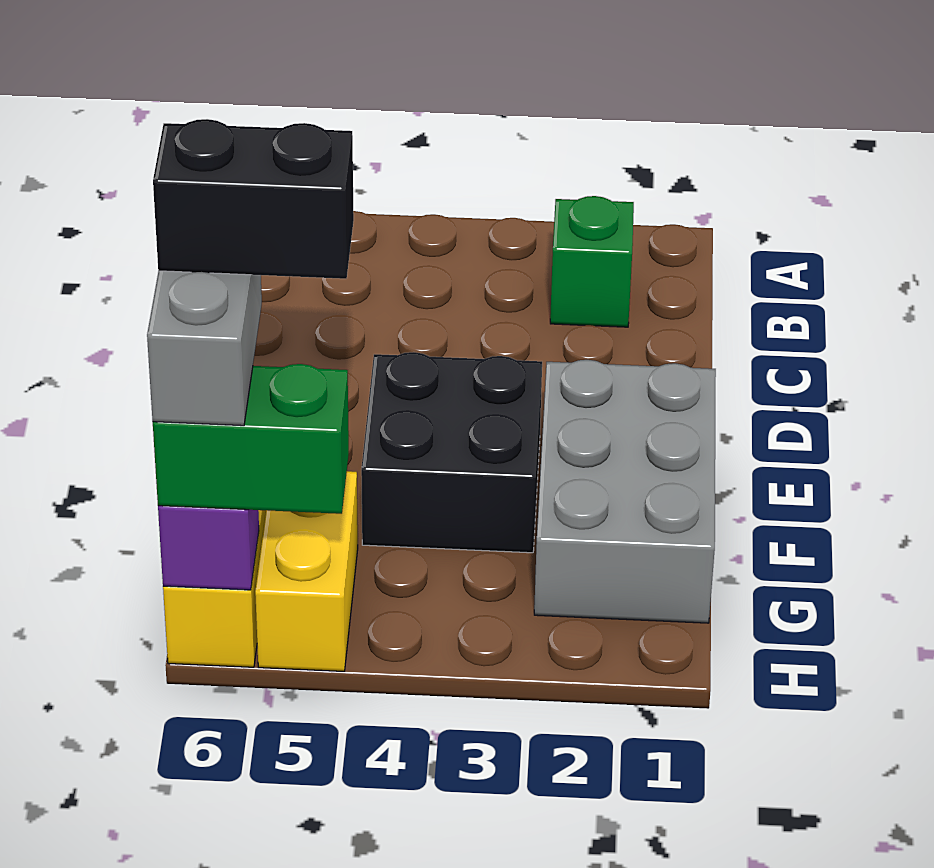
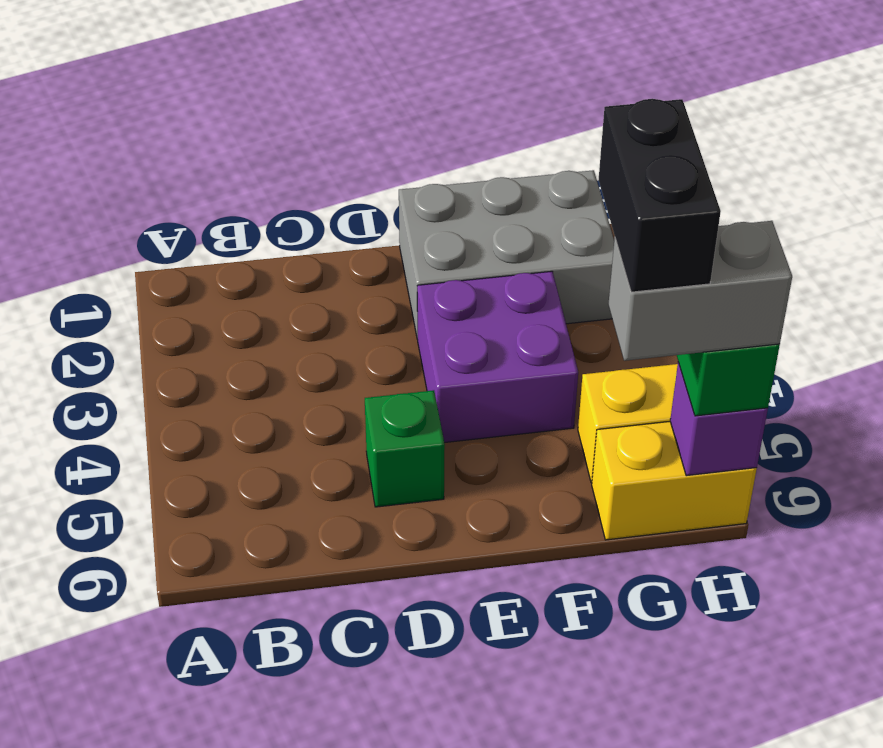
green 1x1 brick [550,196,634,327] -> green 1x1 brick moved to [365,390,445,507]
black 2x2 brick [361,352,542,553] -> purple 2x2 brick [417,271,578,443]

